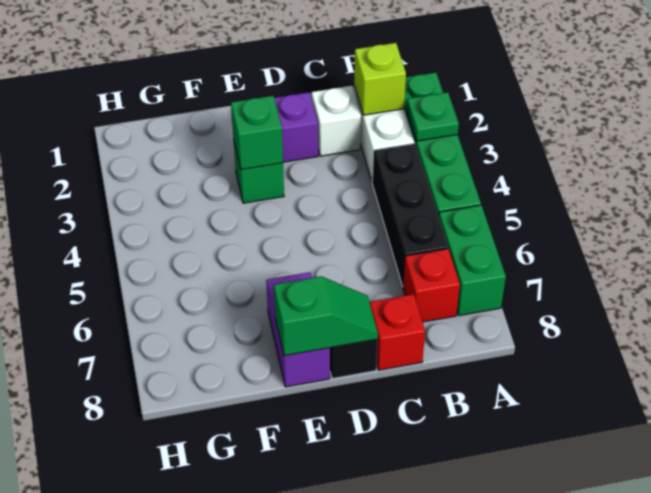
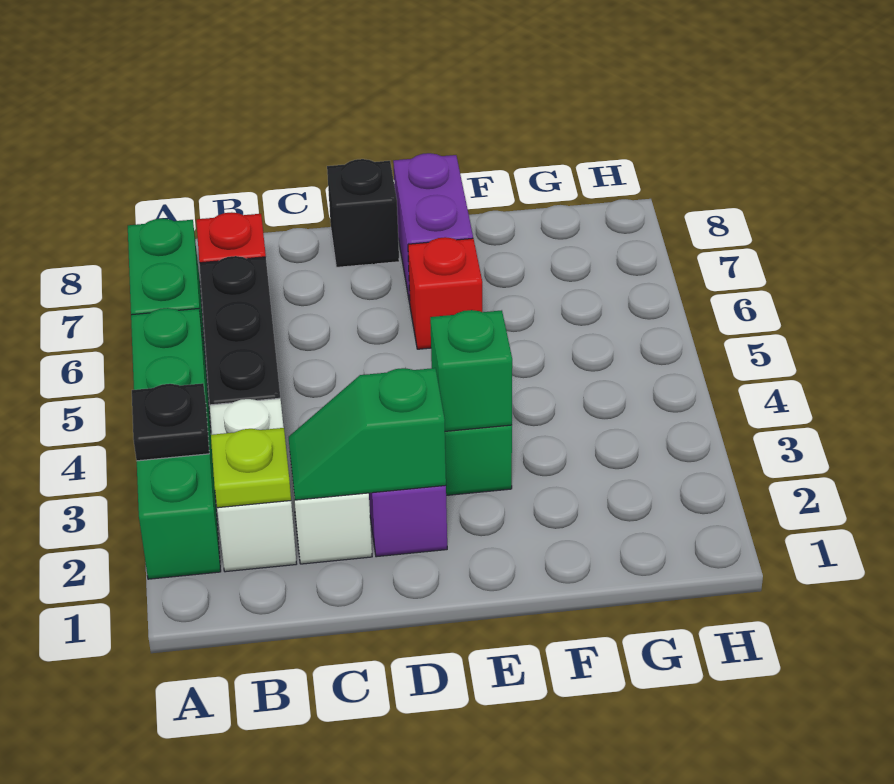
green 1x1 plate [407,92,459,141] -> black 1x1 plate [132,383,209,461]
lime 1x1 brick [354,43,406,115] -> lime 1x1 plate [211,428,291,508]
red 1x1 brick [370,294,425,370] -> red 1x1 brick moved to [408,237,482,349]
green 1x2 slope [274,276,378,356] -> green 1x2 slope moved to [289,368,446,500]

